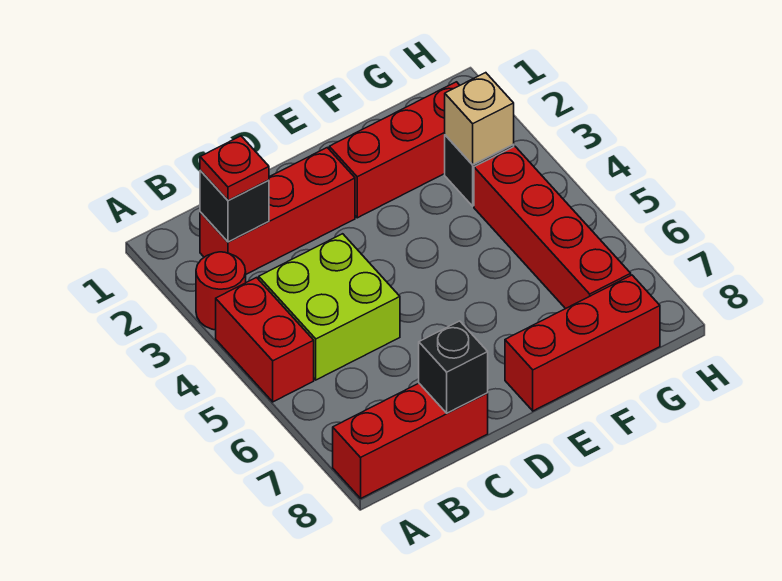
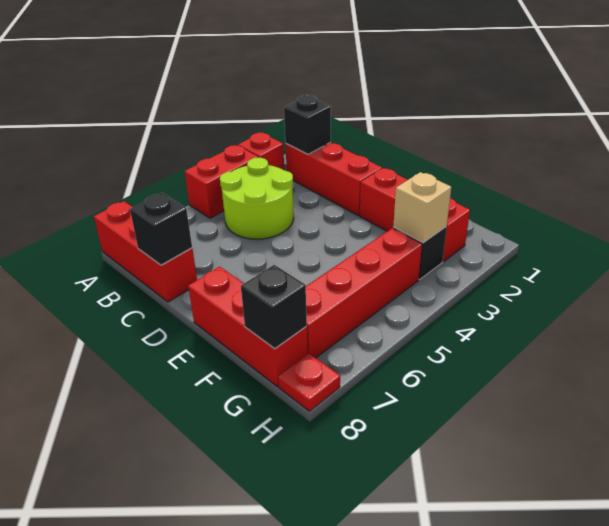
red 1x1 round brick [196,252,246,330] -> red 1x1 brick [238,133,284,170]
red 1x1 plate [200,136,269,201] -> red 1x1 plate moved to [278,353,340,411]
lime 2x2 brick [259,234,400,380] -> lime 2x2 round brick [220,158,294,239]
none -> black 1x1 brick [241,265,307,349]

